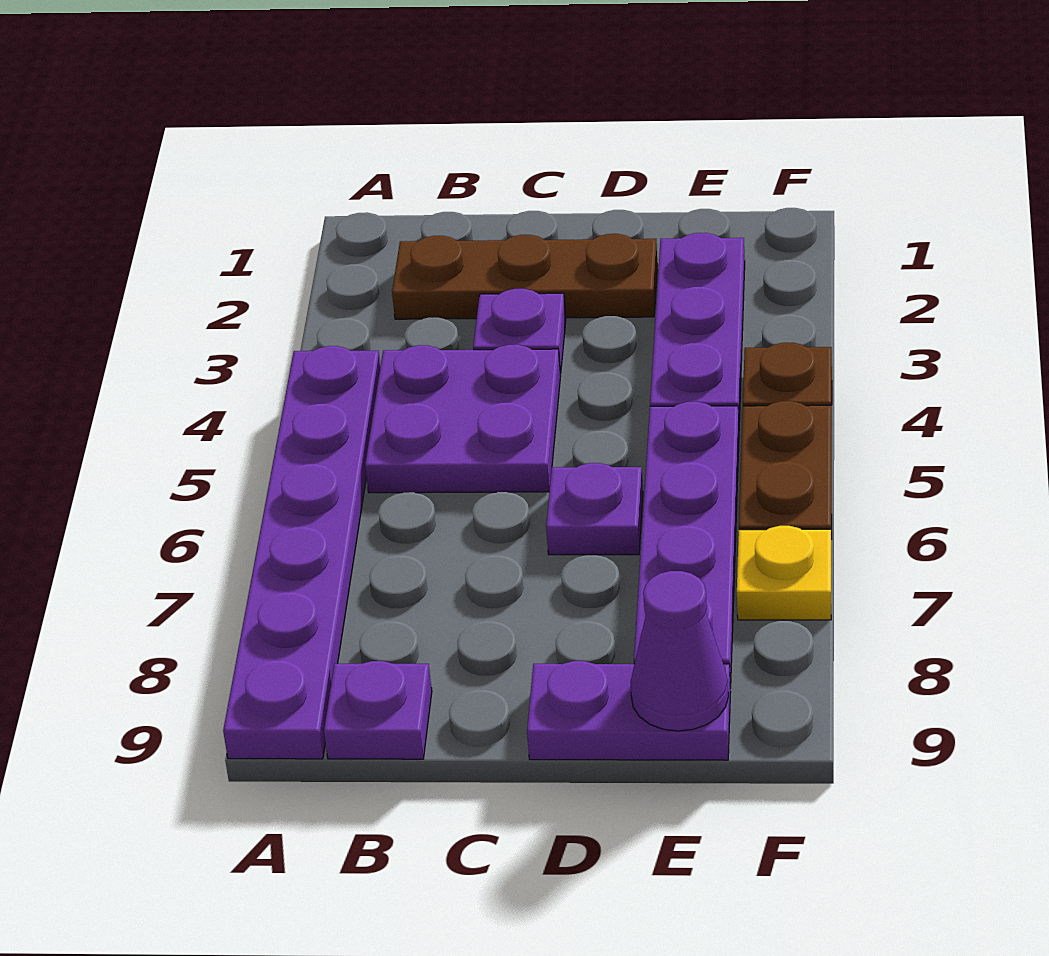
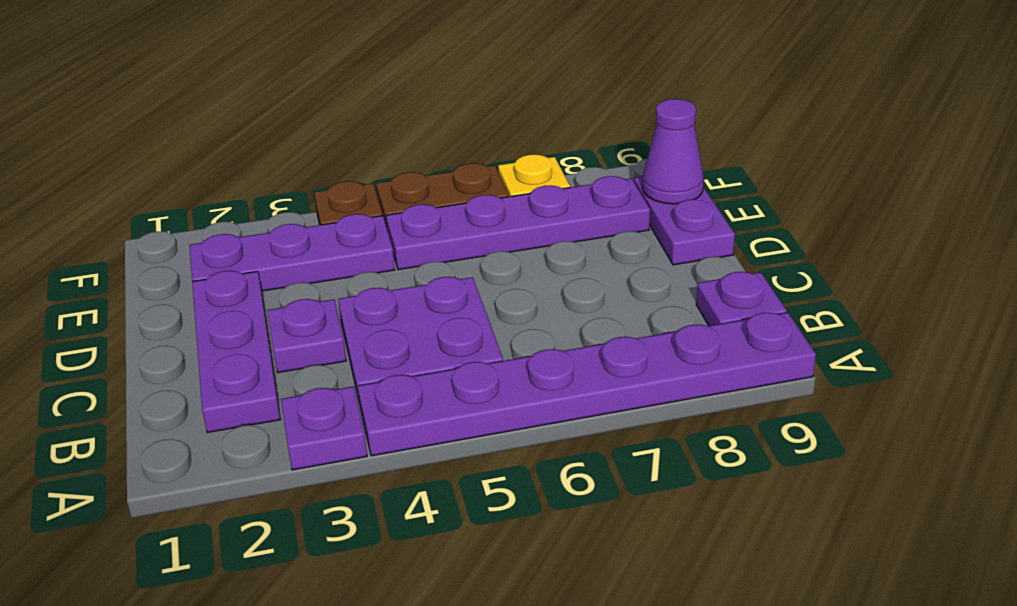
brown 1x3 plate [392,234,658,319] -> purple 1x3 plate [192,271,280,432]
purple 1x1 plate [546,463,643,555] -> purple 1x1 plate moved to [281,386,367,470]

